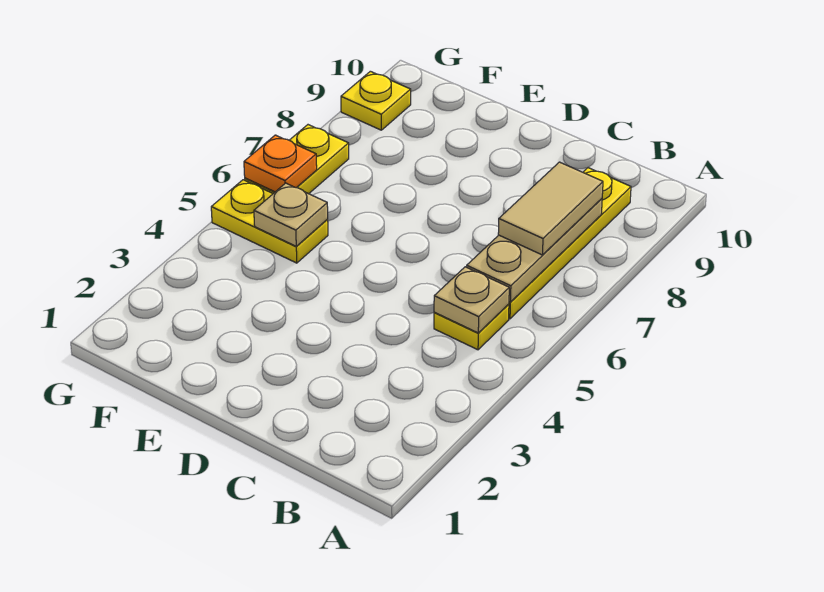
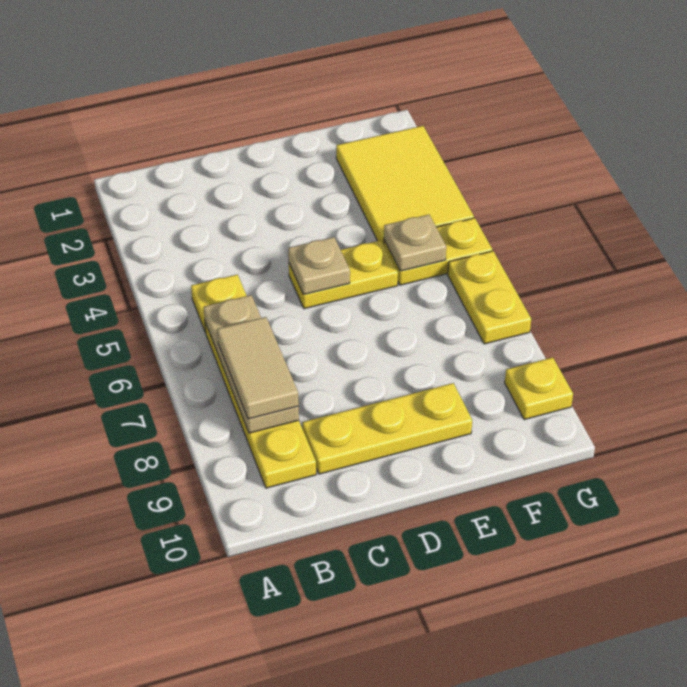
tan 1x1 plate [434,267,509,333] -> tan 1x1 plate moved to [288,237,350,295]
none -> yellow 1x3 plate [302,383,472,474]
none -> yellow 1x2 plate [289,240,398,309]
none -> yellow 2x3 tile [336,126,474,243]
orange 1x1 plate [244,135,317,192] -> none

